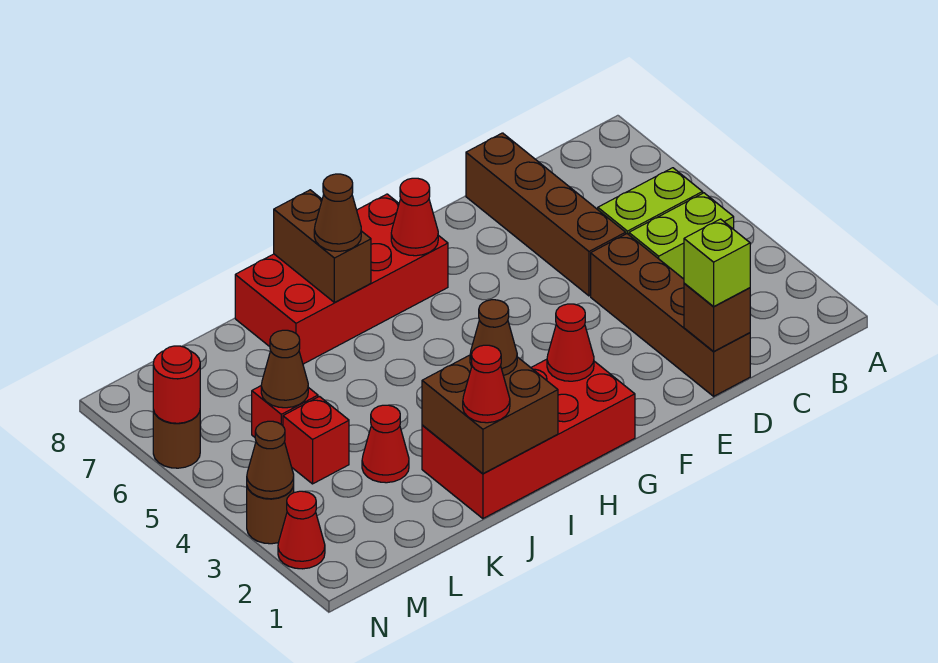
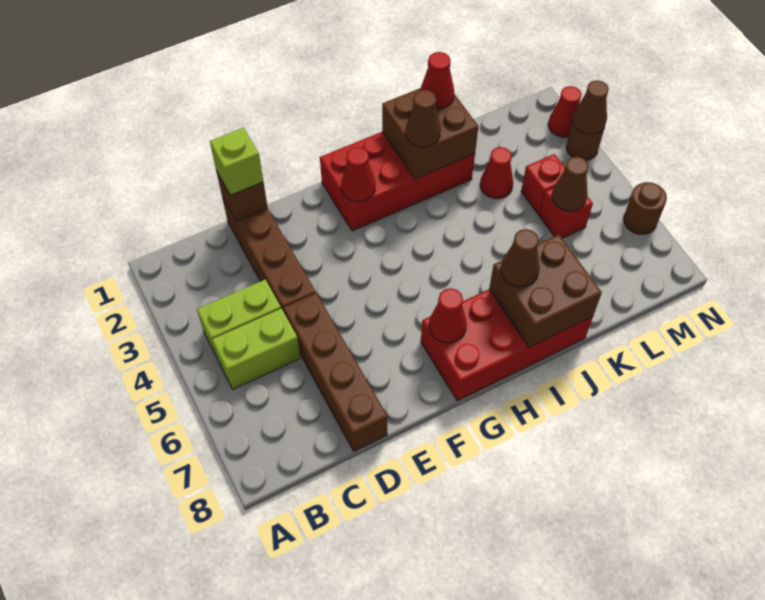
brown 1x2 brick [274,190,371,302] -> brown 2x2 brick [489,235,602,347]
red 1x1 round brick [153,346,200,423] -> none

